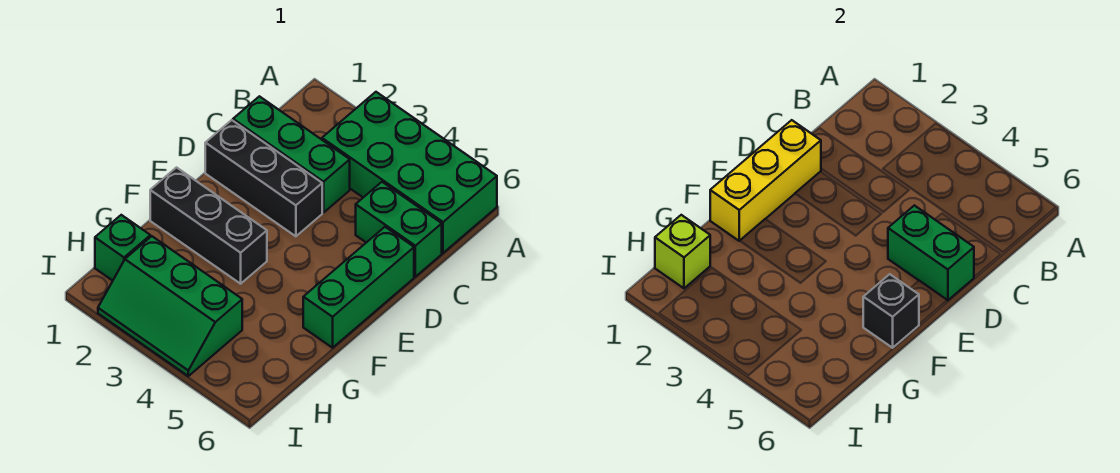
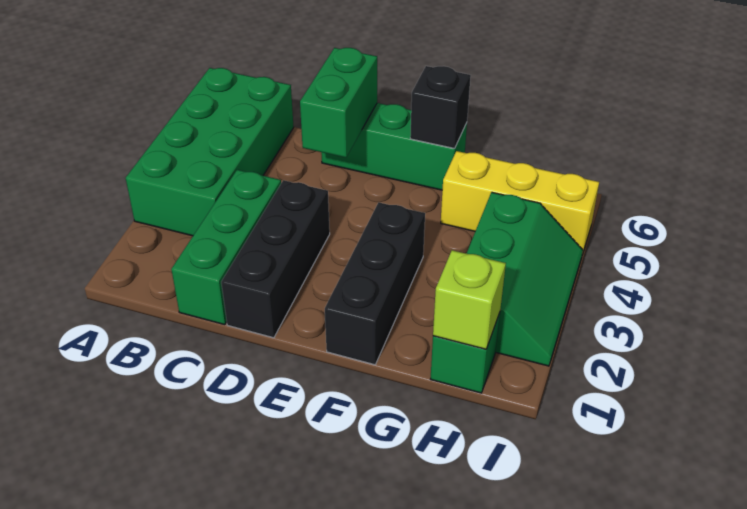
green 1x2 brick [356,182,442,277] -> none
yellow 1x3 brick [710,120,821,241] -> yellow 1x3 brick moved to [441,151,599,254]

